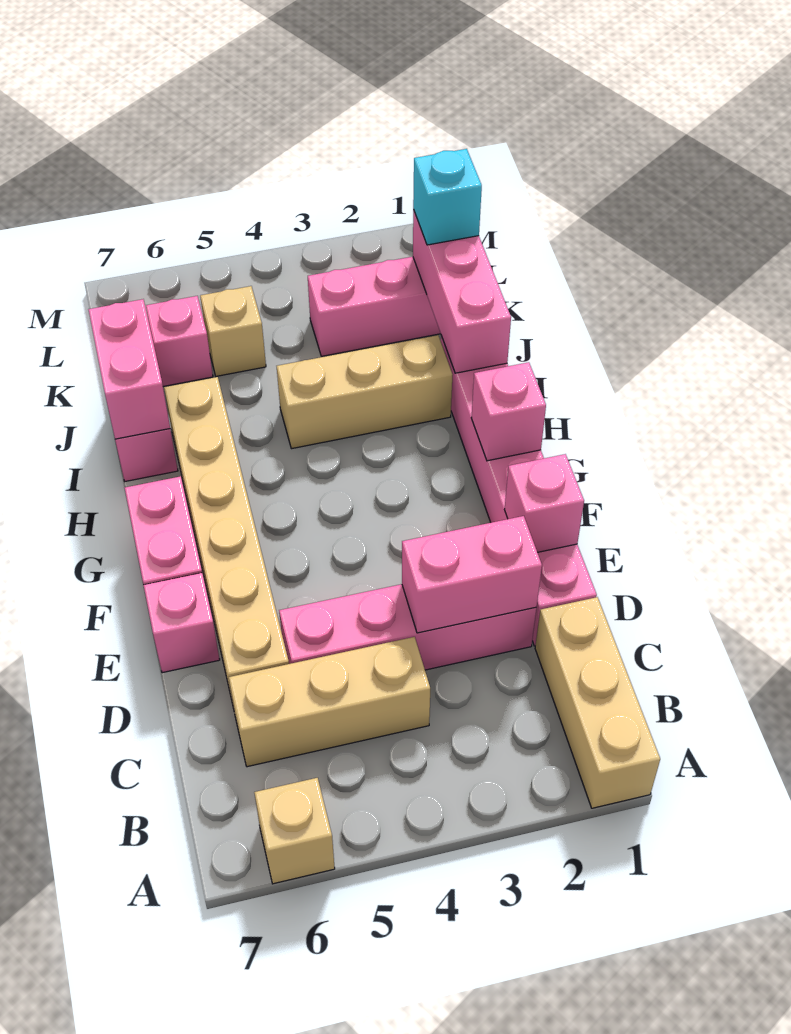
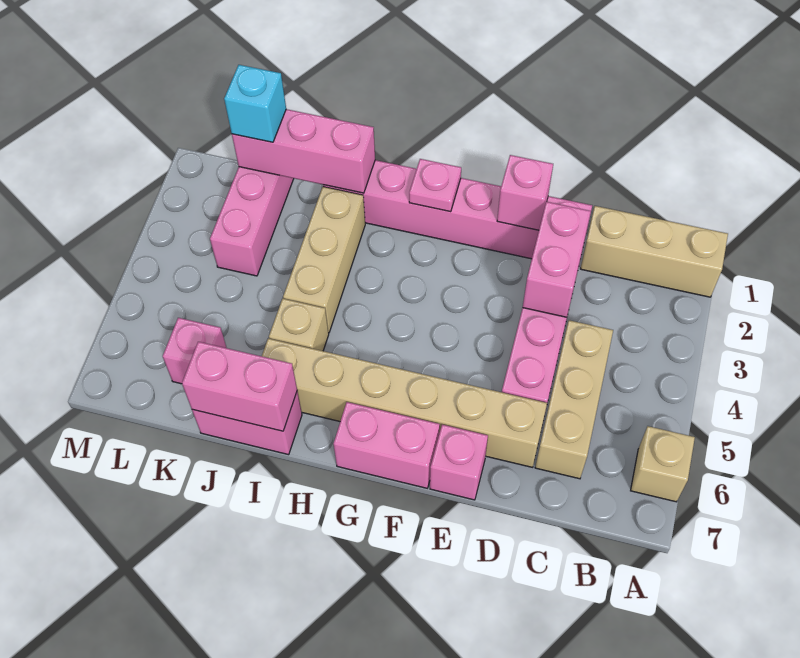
pink 1x1 brick [471,362,546,461] -> pink 1x1 plate [409,159,461,212]
tan 1x1 brick [200,286,266,376] -> tan 1x1 brick moved to [269,299,329,351]

